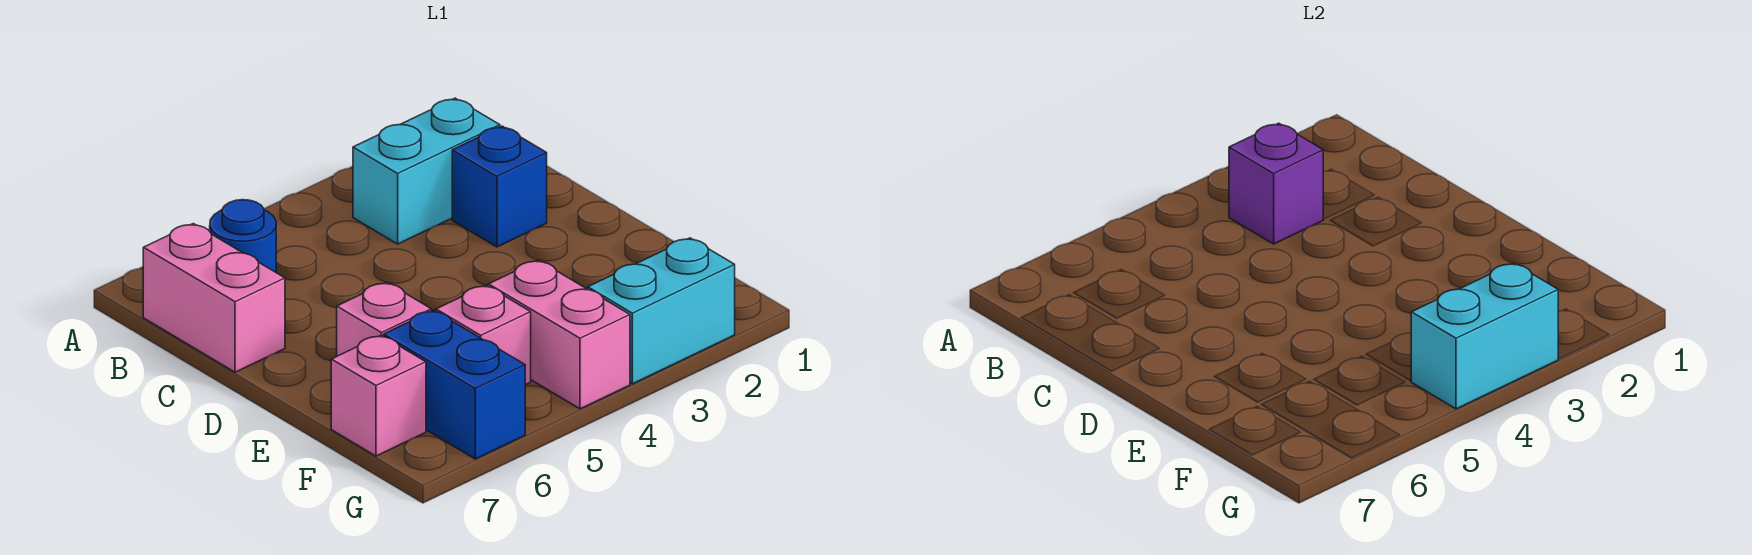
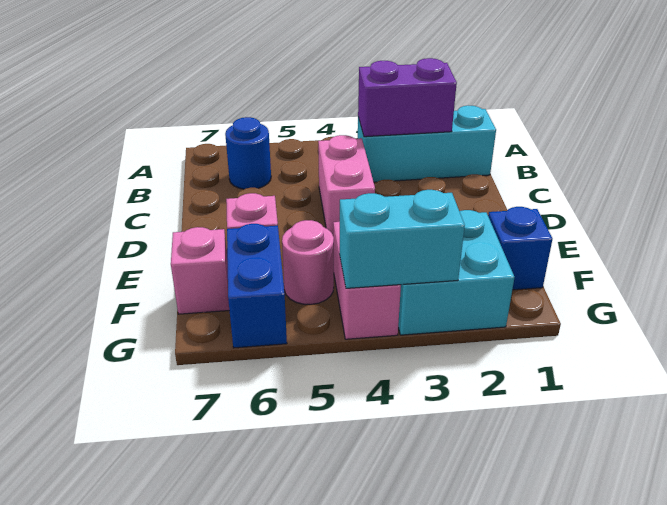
cyan 1x2 brick [353,98,500,244] -> cyan 1x3 brick [358,106,496,182]
purple 1x1 brick [1229,123,1323,244] -> purple 1x2 brick [358,58,457,137]
pink 1x2 brick [143,224,285,372] -> pink 1x2 brick moved to [318,135,375,235]
blue 1x1 brick [452,126,547,247] -> blue 1x1 brick moved to [488,207,552,290]
pink 1x1 brick [436,285,531,385] -> pink 1x1 round brick [282,220,334,305]
cyan 1x2 brick [588,238,735,384] -> cyan 2x2 brick [398,210,515,335]

